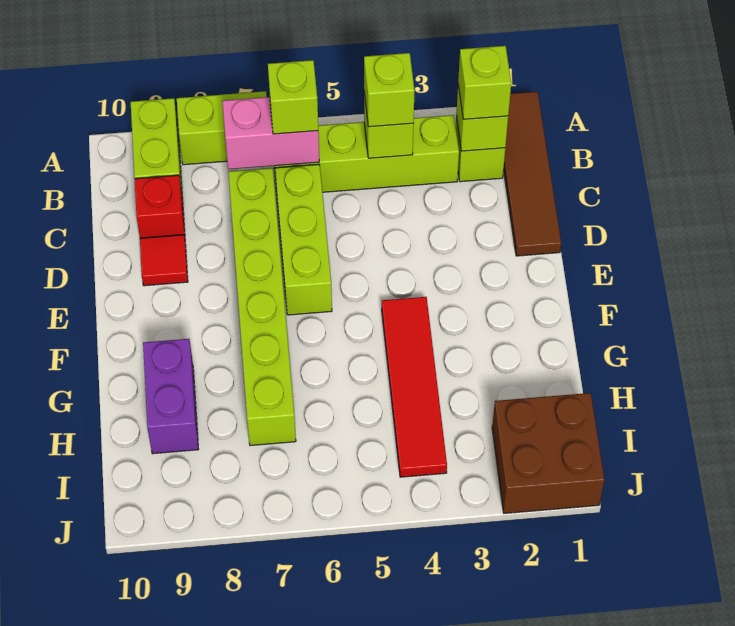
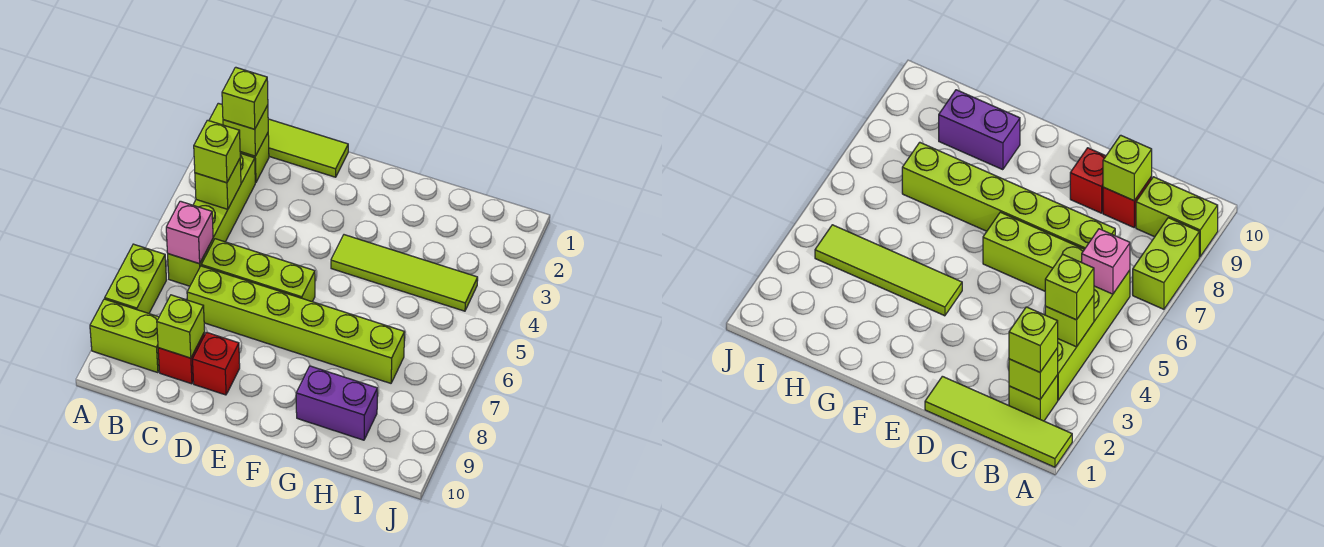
brown 1x4 tile [504,92,561,256] -> lime 1x4 tile [209,103,348,177]
pink 1x2 brick [223,97,319,169] -> pink 1x1 brick [166,201,213,264]
lime 1x1 brick [268,60,318,134] -> lime 1x1 brick moved to [157,295,205,358]
red 1x1 tile [140,235,188,286] -> red 1x1 brick [193,332,240,395]
red 1x4 tile [382,297,447,477] -> lime 1x4 tile [331,235,478,311]
brown 2x2 brick [492,393,605,513] -> none

